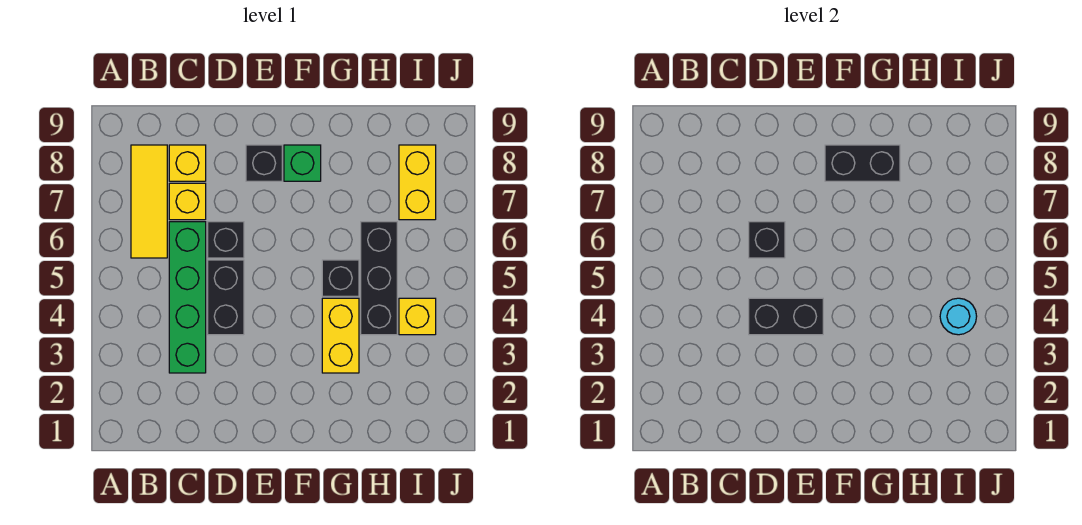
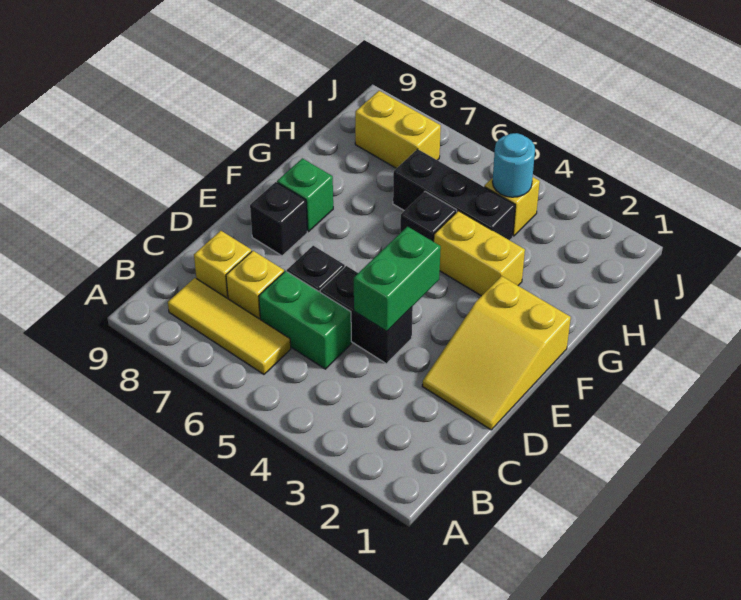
green 1x4 brick [169,222,206,373] -> green 1x2 brick [259,271,351,369]
none -> yellow 2x3 slope [422,276,571,430]
black 1x2 brick [749,298,823,335] -> green 1x2 brick [354,227,441,331]
black 1x1 brick [749,222,785,258] -> none
black 1x2 brick [825,145,900,181] -> none

